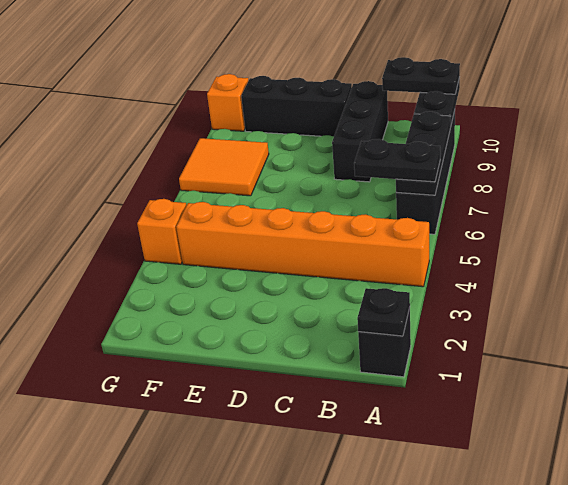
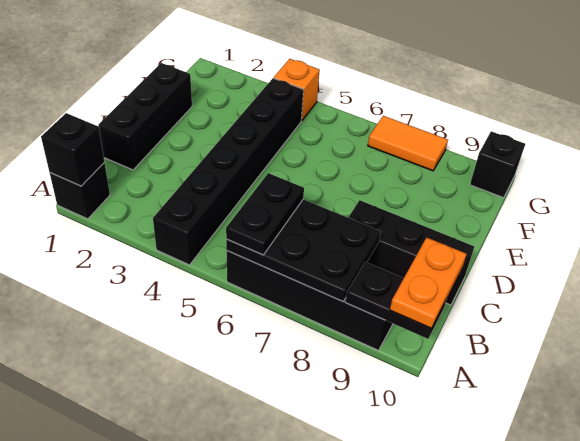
black 1x1 plate [357,288,410,336] -> black 1x1 brick [41,113,104,186]
orange 1x6 brick [176,202,429,287] -> black 1x6 brick [153,78,303,265]
black 1x3 plate [396,112,450,195] -> black 2x3 plate [226,199,381,301]
black 1x2 plate [382,57,460,94] -> orange 1x2 plate [390,237,466,328]
black 1x3 brick [241,76,352,136] -> black 1x3 brick moved to [98,63,192,170]
orange 2x2 tile [179,138,269,196] -> orange 1x2 tile [368,116,448,171]
orange 1x1 brick [207,74,249,131] -> black 1x1 brick [470,131,525,198]

